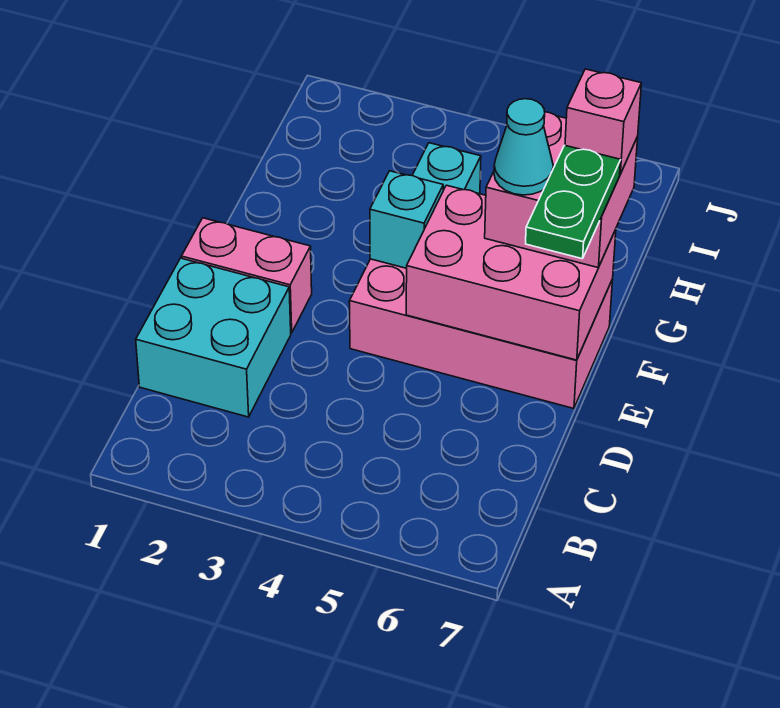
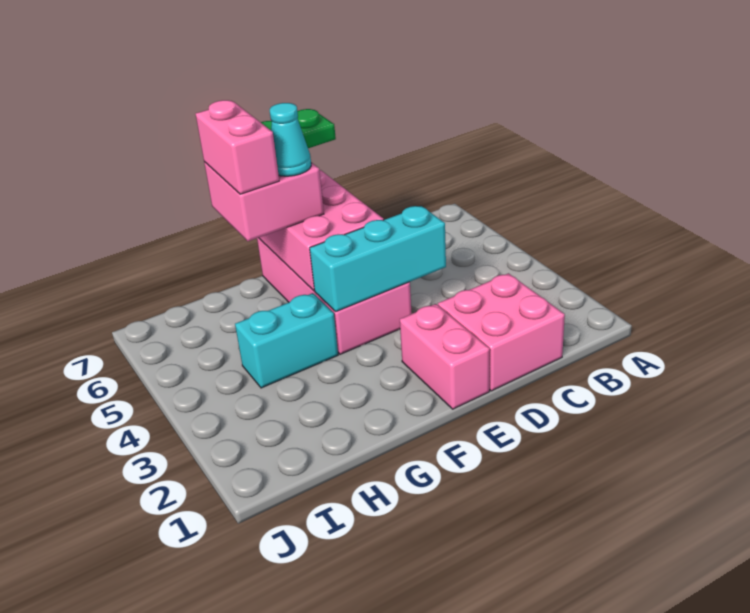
cyan 2x2 brick [136,258,291,417] -> pink 2x2 brick [438,273,565,391]
cyan 1x1 brick [370,171,443,268] -> cyan 1x3 brick [310,206,446,311]
pink 1x1 brick [565,69,641,174] -> pink 1x2 brick [196,100,279,194]

